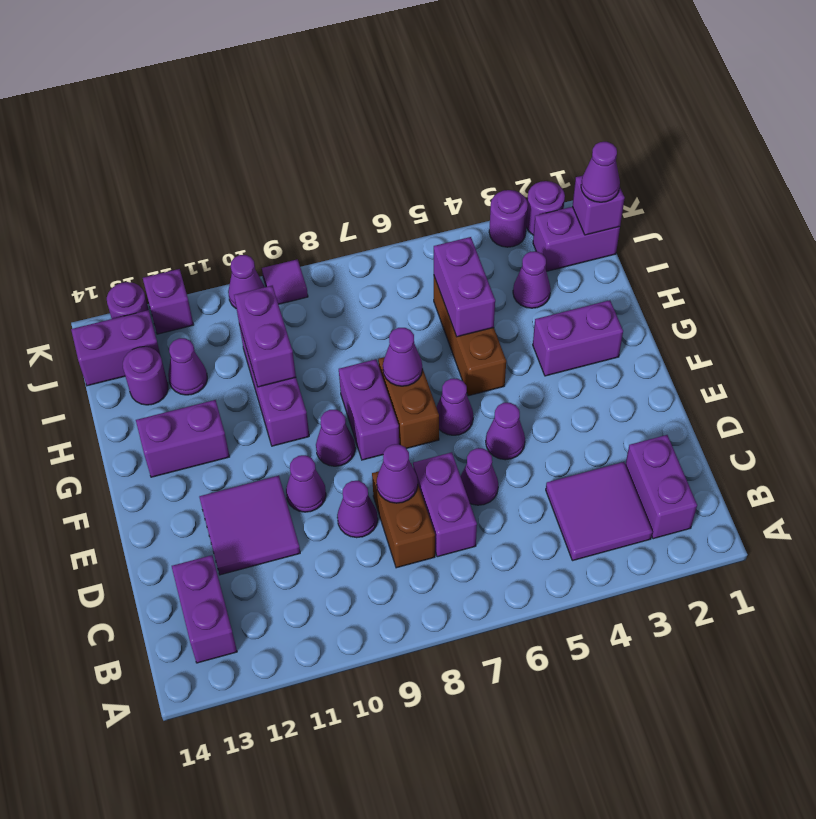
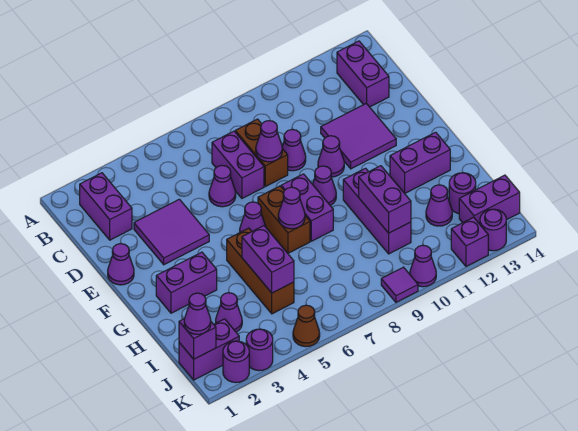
purple 2x2 tile [546,462,653,561] -> purple 2x2 tile moved to [134,199,209,265]
purple 1x1 cone [486,403,525,460] -> purple 1x1 cone moved to [108,244,134,285]
none -> brown 1x1 cone [293,305,320,347]

